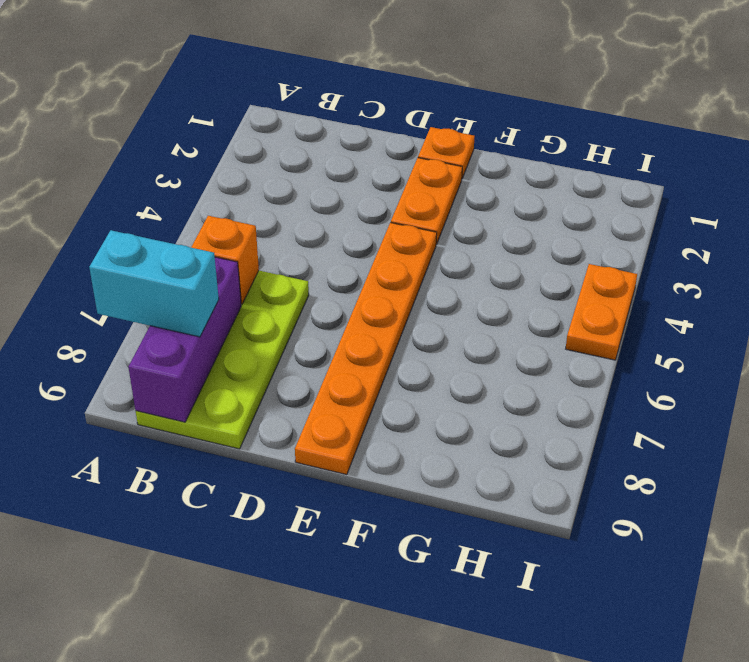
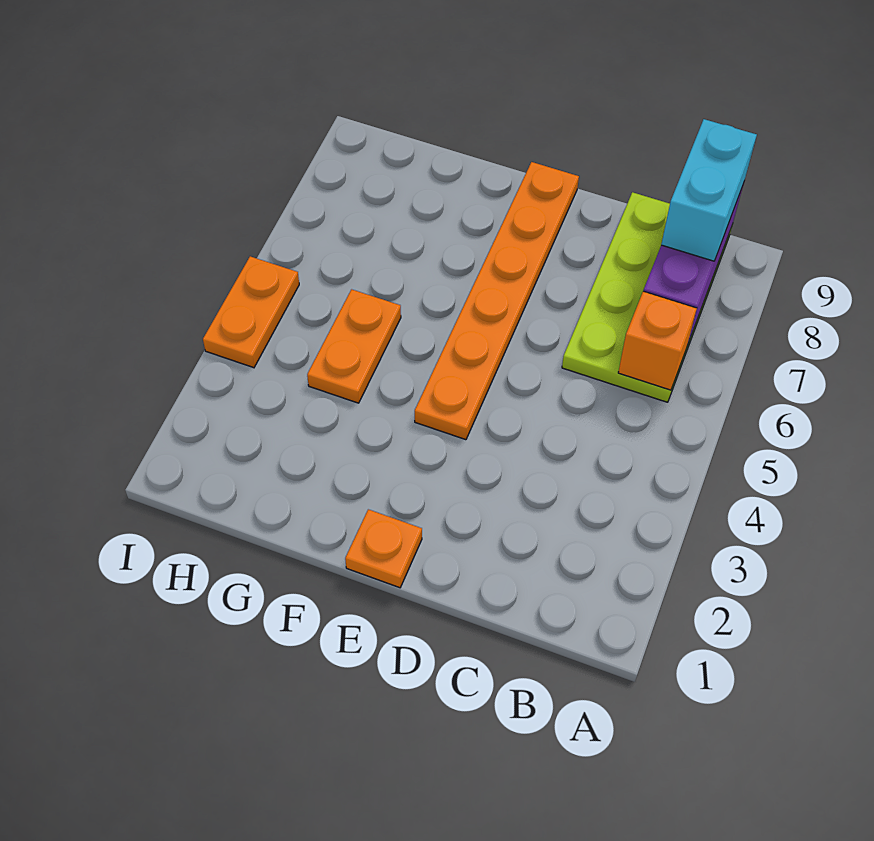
cyan 1x2 brick [89,230,219,337] -> cyan 1x2 brick turned to [661,119,757,261]
orange 1x2 plate [391,158,462,244] -> orange 1x2 plate moved to [307,289,401,403]

